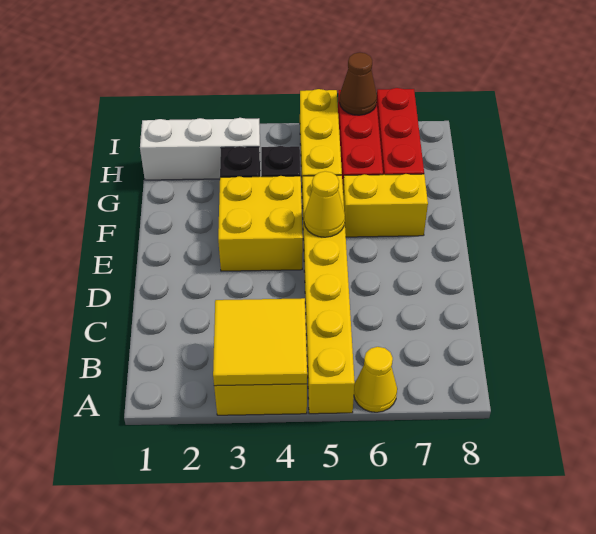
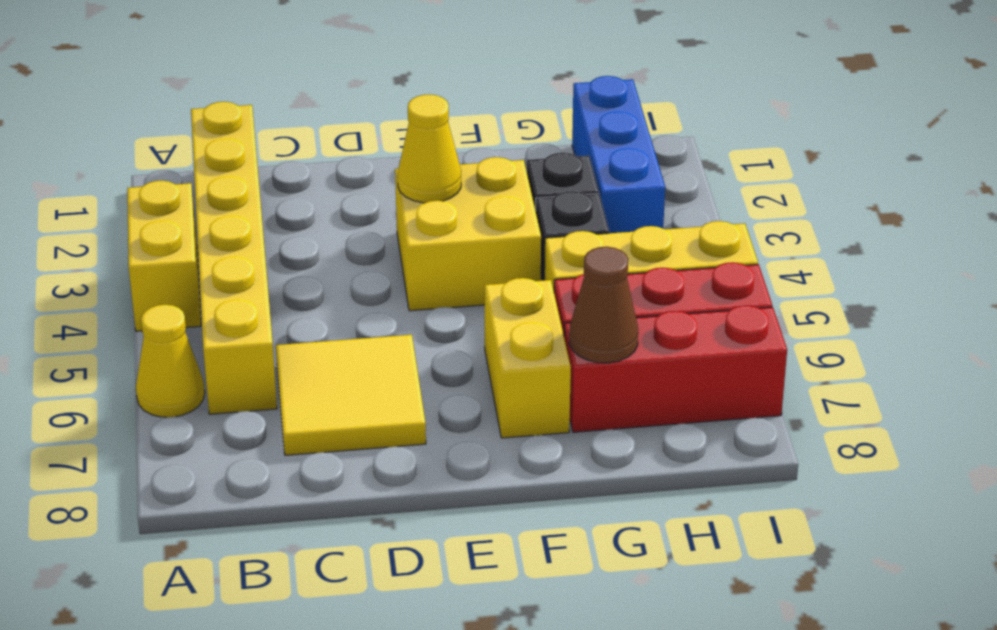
yellow 2x2 tile [213,298,307,386] -> yellow 2x2 tile moved to [276,335,426,455]
yellow 1x6 brick [302,175,355,414] -> yellow 1x6 brick turned to [191,102,277,414]
yellow 1x1 cone [304,171,345,237] -> yellow 1x1 cone moved to [398,95,461,203]
white 1x3 brick [140,118,260,180] -> blue 1x3 brick [572,76,665,233]
brown 1x1 cone [339,52,377,115] -> brown 1x1 cone moved to [569,247,638,363]

